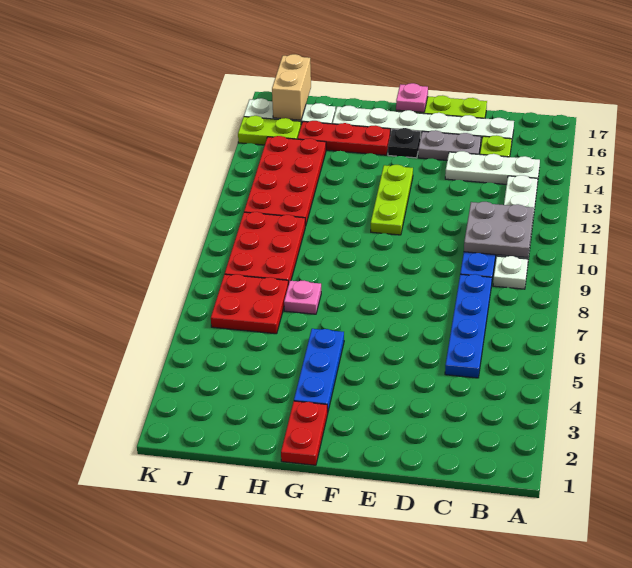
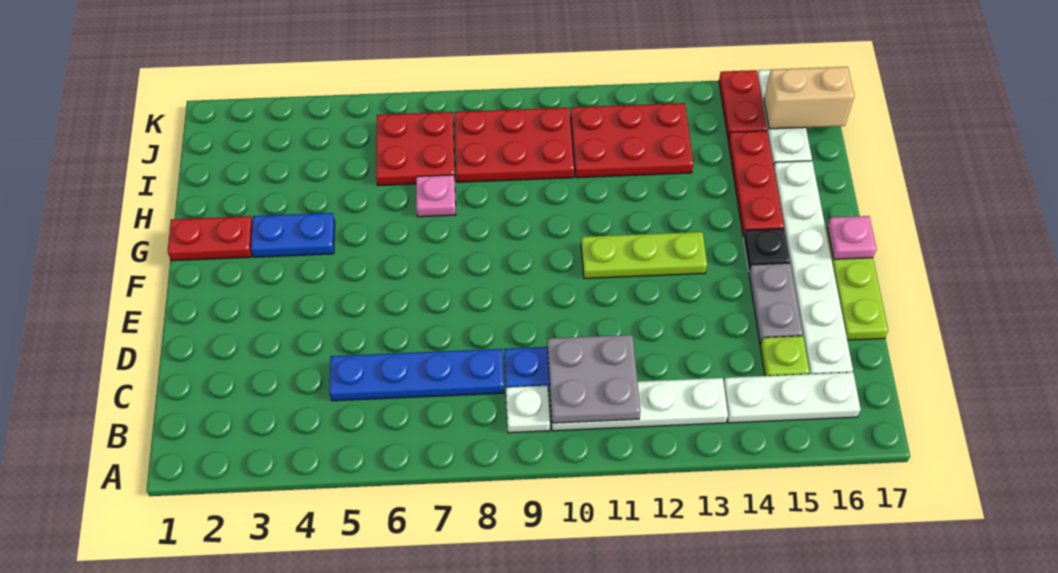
white 1x3 plate [445,151,540,185] -> white 1x3 plate turned to [724,372,861,423]
blue 1x3 plate [294,329,344,411] -> blue 1x2 plate [251,213,335,257]
red 2x4 plate [244,136,326,226] -> red 2x3 plate [571,103,693,178]
lime 1x2 plate [238,116,301,145] -> red 1x2 plate [719,70,767,140]

